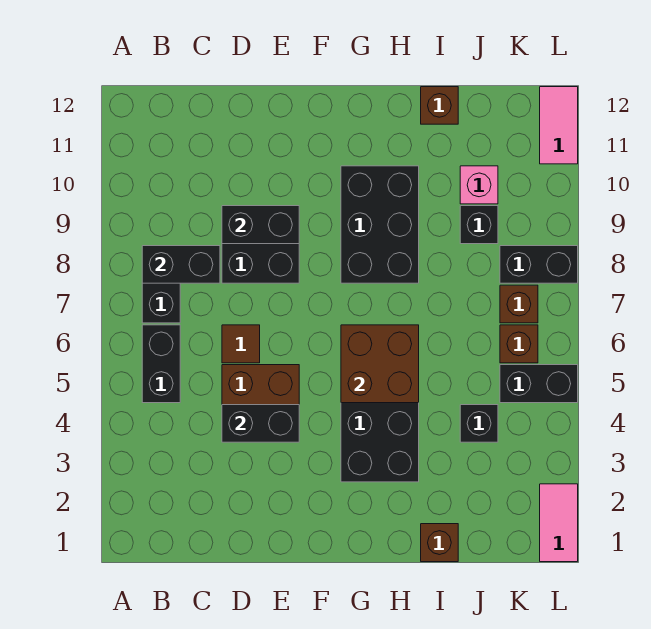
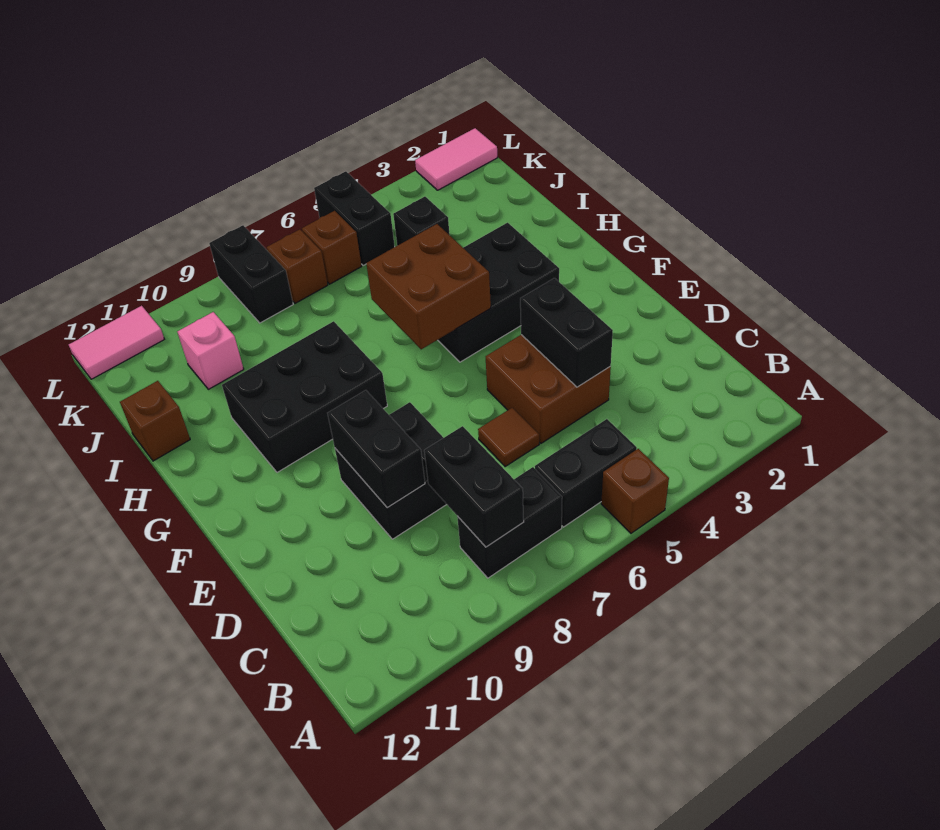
brown 1x1 brick [421,524,458,562] -> brown 1x1 brick moved to [601,449,669,533]
black 1x1 brick [460,206,498,244] -> none

